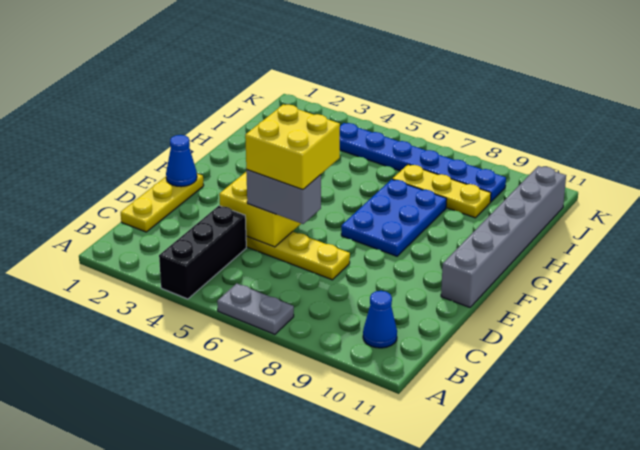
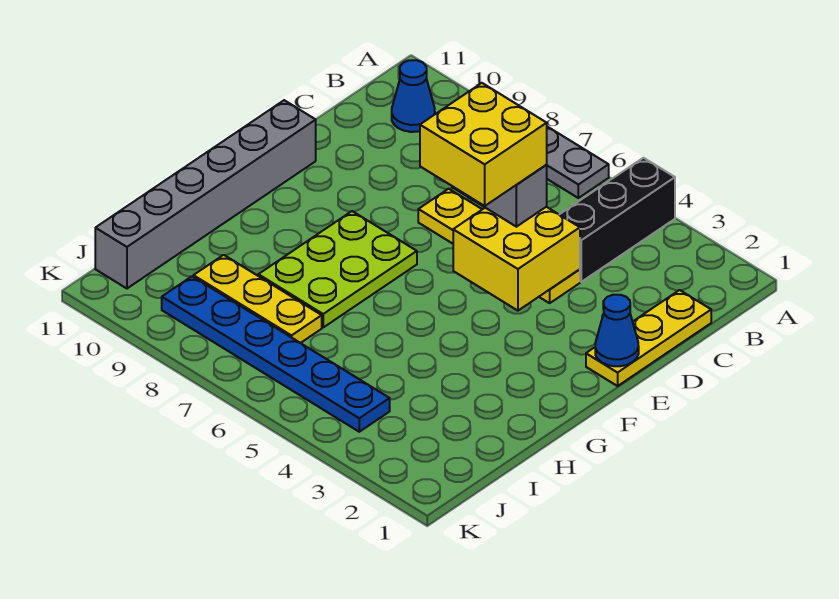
blue 2x3 plate [341,179,447,256] -> lime 2x3 plate [258,211,417,327]

